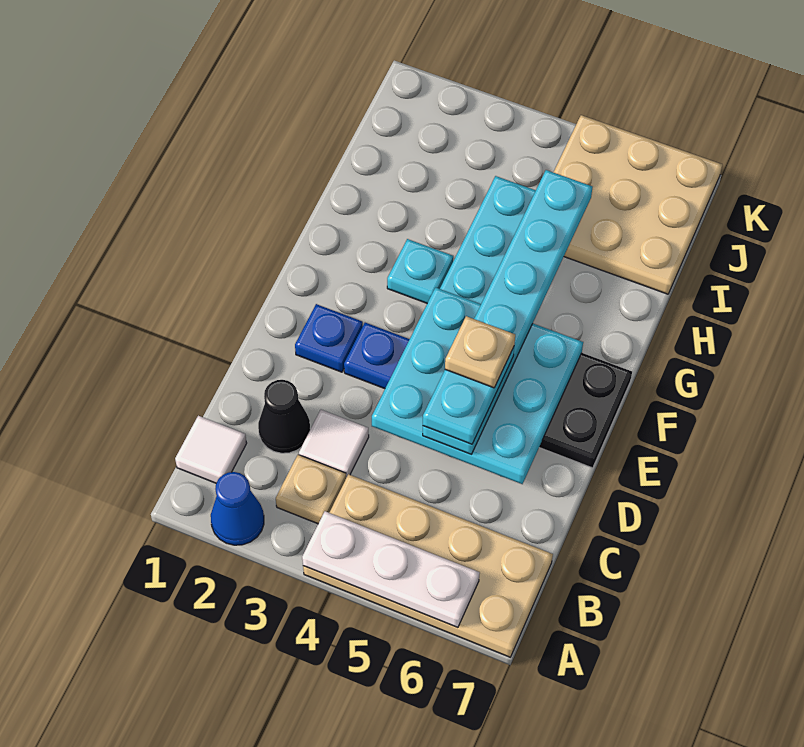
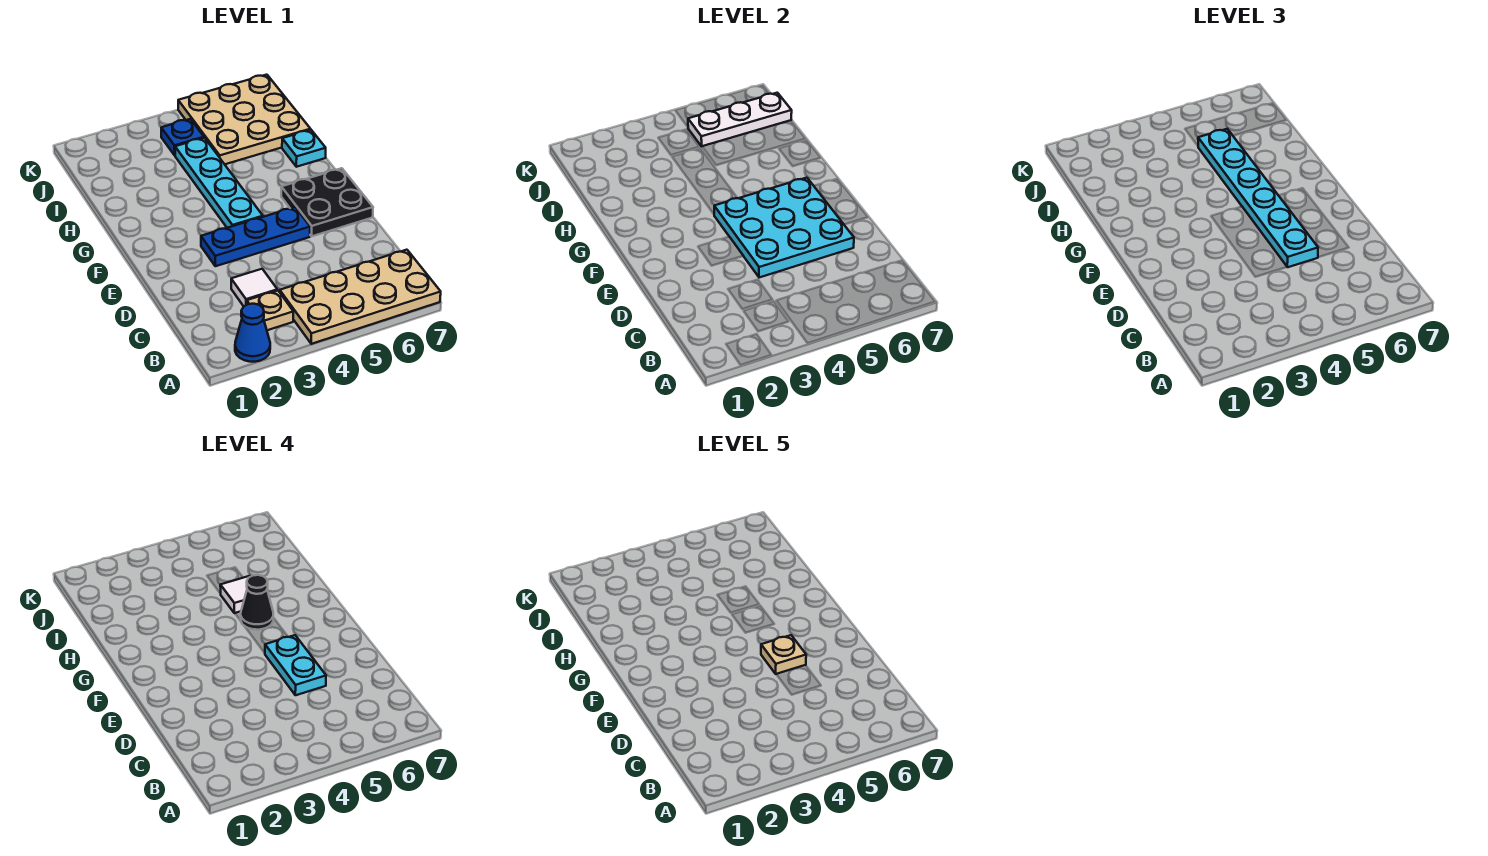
white 1x3 plate [302,511,480,628] -> white 1x3 plate moved to [688,93,792,146]
white 1x1 tile [175,416,247,483] -> white 1x1 tile moved to [220,576,251,613]
black 1x1 cone [258,380,310,453] -> black 1x1 cone moved to [241,575,273,630]
blue 1x1 plate [295,304,363,372] -> blue 1x1 plate moved to [161,119,204,155]
cyan 1x1 plate [387,239,453,303] -> cyan 1x1 plate moved to [282,130,326,167]

